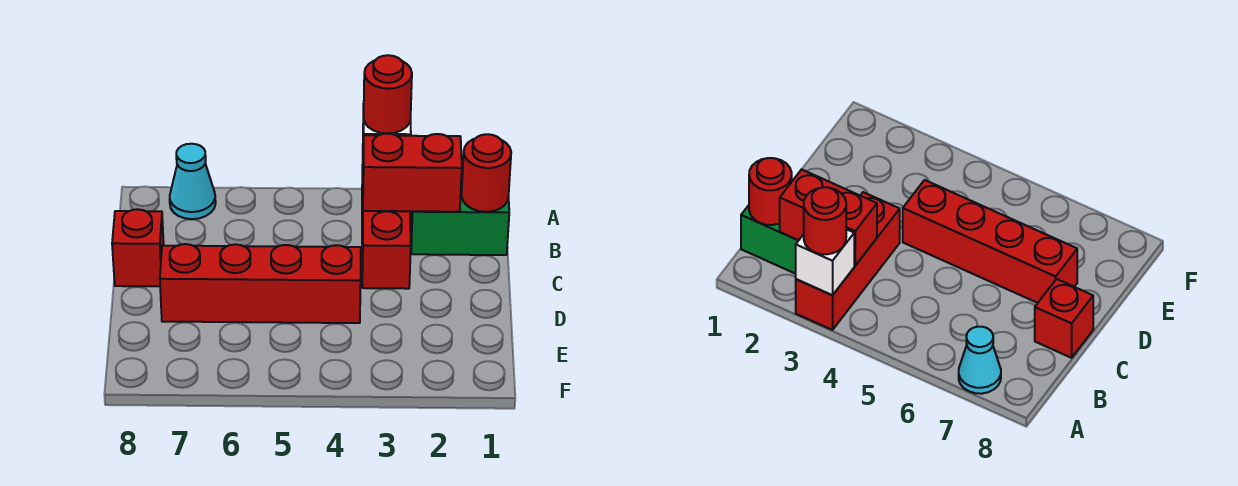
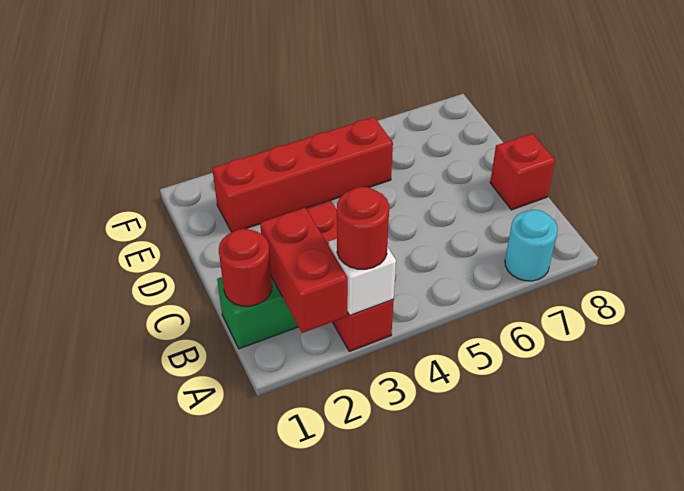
cyan 1x1 cone [170,144,216,219] -> cyan 1x1 round brick [505,210,558,281]
red 1x2 brick [363,134,462,212] -> red 1x2 brick turned to [260,208,348,333]
red 1x4 brick [160,244,361,323] -> red 1x4 brick moved to [212,117,393,232]

